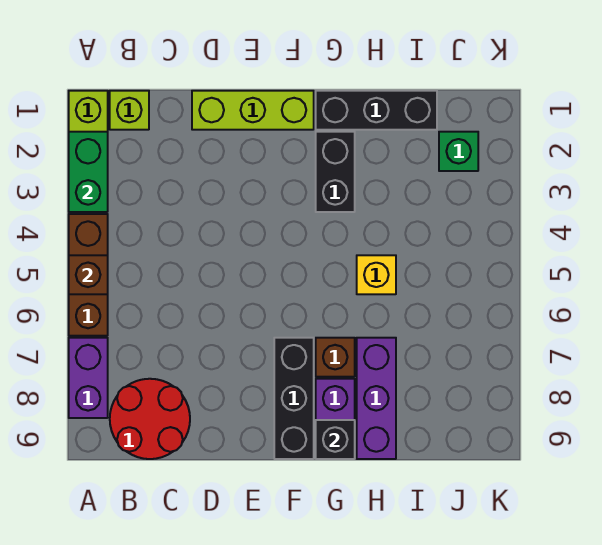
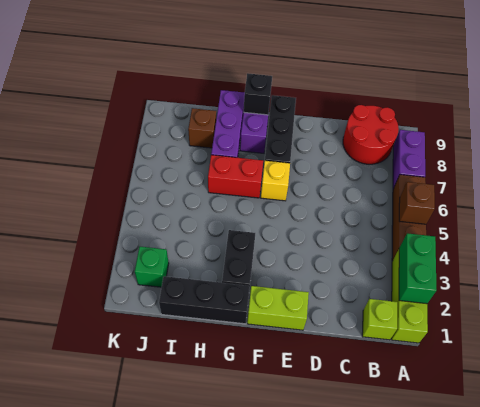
lime 1x3 brick [192,91,314,130] -> lime 1x2 brick [247,286,309,330]
none -> red 1x2 brick [208,155,263,198]
brown 1x1 brick [316,338,355,377] -> brown 1x1 brick moved to [188,108,216,148]
yellow 1x1 brick [357,255,396,294] -> yellow 1x1 brick moved to [261,161,290,201]

